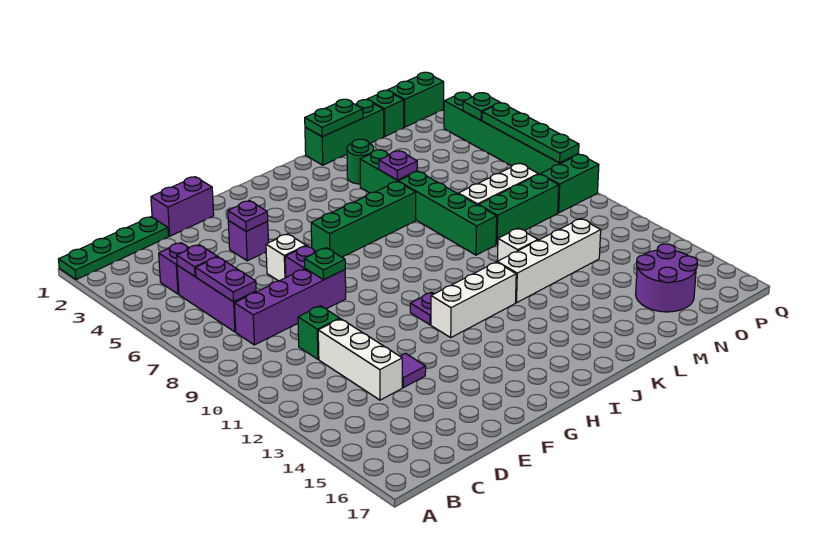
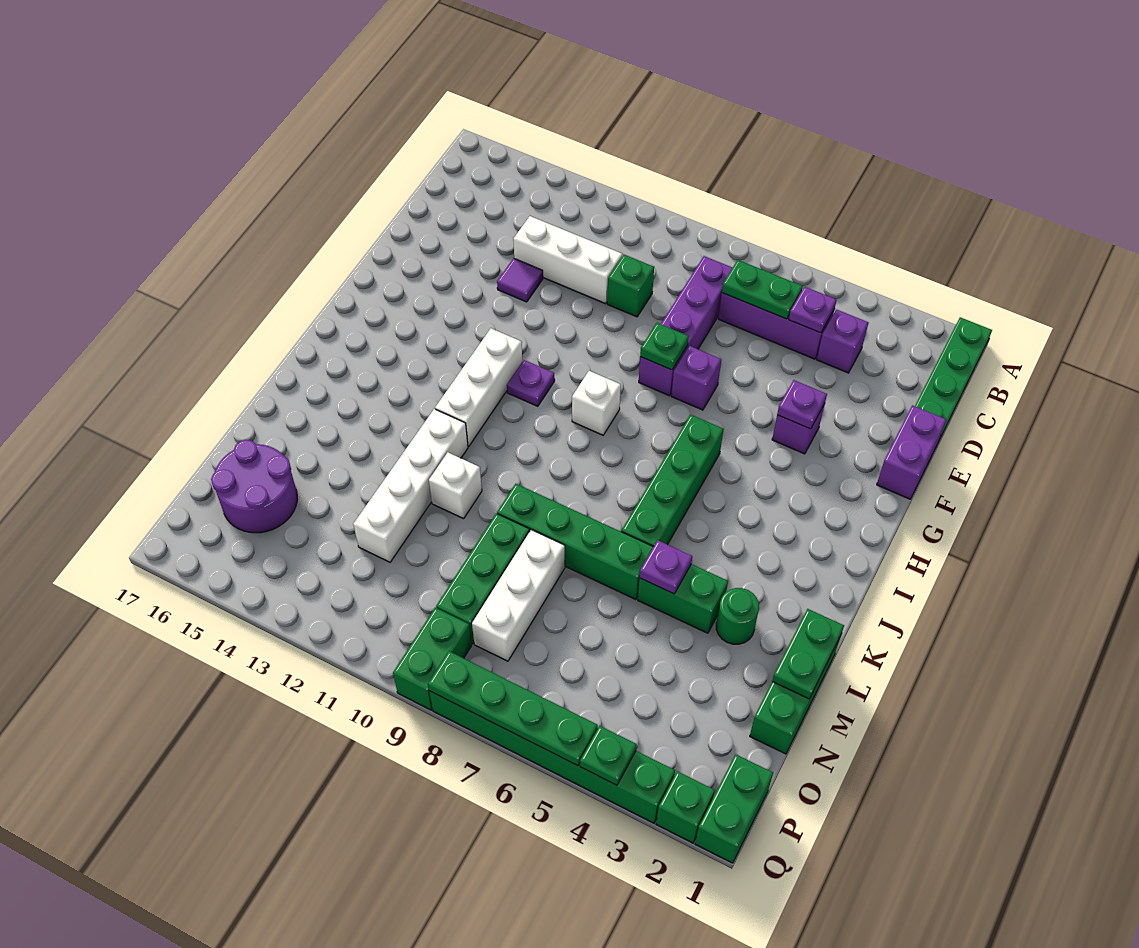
purple 1x2 plate [196,257,256,302] -> green 1x2 plate [722,260,803,319]
white 1x1 brick [266,234,306,281] -> white 1x1 brick moved to [572,371,621,435]
green 1x1 brick [367,90,404,136] -> green 1x1 brick moved to [656,771,715,843]

